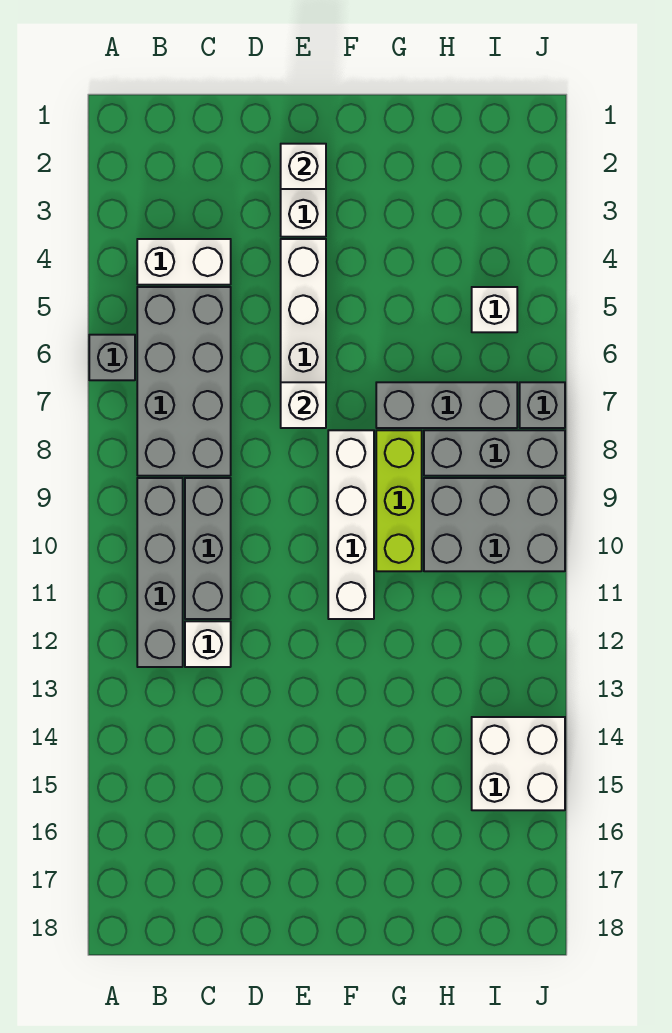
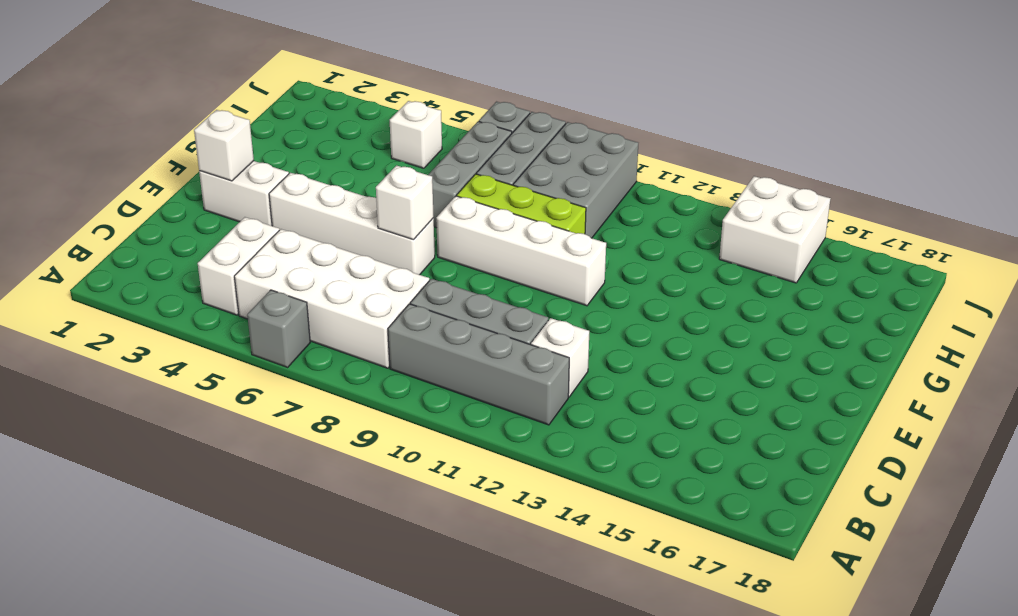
grey 2x4 brick [137,287,231,476] -> white 2x4 brick [234,229,429,368]

